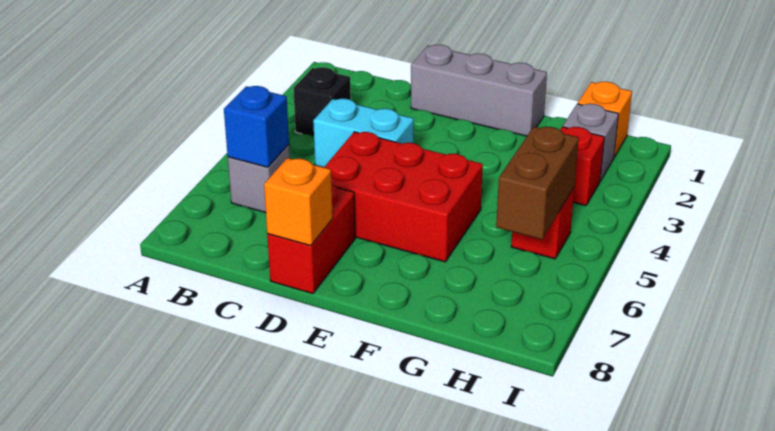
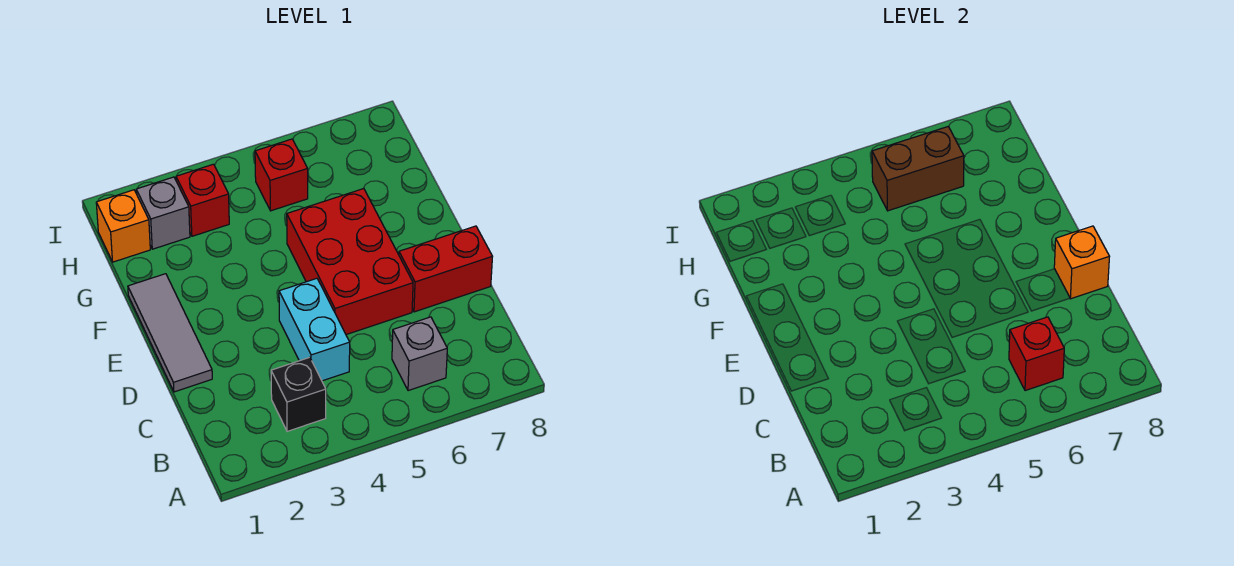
blue 1x1 brick [224,86,289,167] -> red 1x1 brick [1009,317,1064,391]
grey 1x3 brick [411,45,547,136] -> grey 1x3 tile [128,274,212,392]

